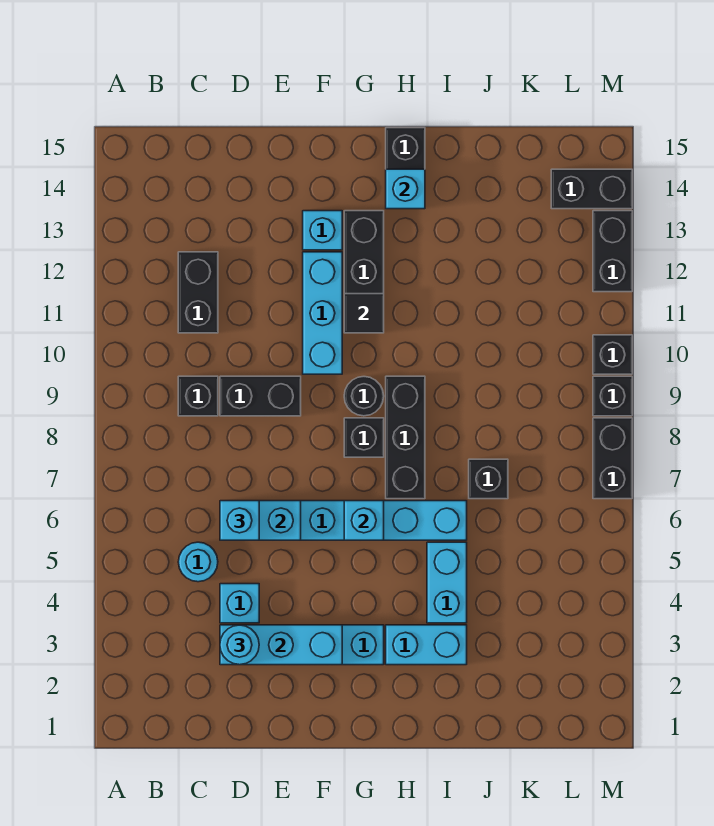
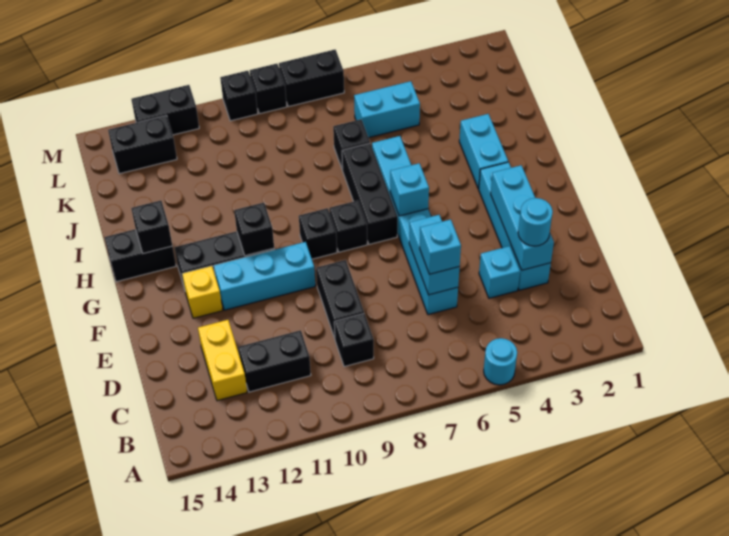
cyan 1x1 round brick [178,542,218,582] -> cyan 1x1 round brick moved to [484,338,517,385]
none -> yellow 1x2 brick [198,320,247,401]
cyan 1x1 brick [303,211,342,250] -> yellow 1x1 brick [182,266,223,318]
black 1x1 round brick [344,377,384,416] -> black 1x1 brick [299,208,337,259]
black 1x1 tile [344,294,384,333] -> black 1x1 brick [234,203,274,256]
black 1x3 brick [386,376,425,499] -> black 1x3 brick turned to [342,143,398,244]
cyan 1x1 brick [386,169,425,209] -> black 1x1 brick [131,201,172,254]
cyan 1x2 brick [427,542,467,623] -> cyan 1x2 brick moved to [354,81,420,138]
black 1x2 brick [551,169,632,209] -> black 1x2 brick turned to [108,116,177,174]

